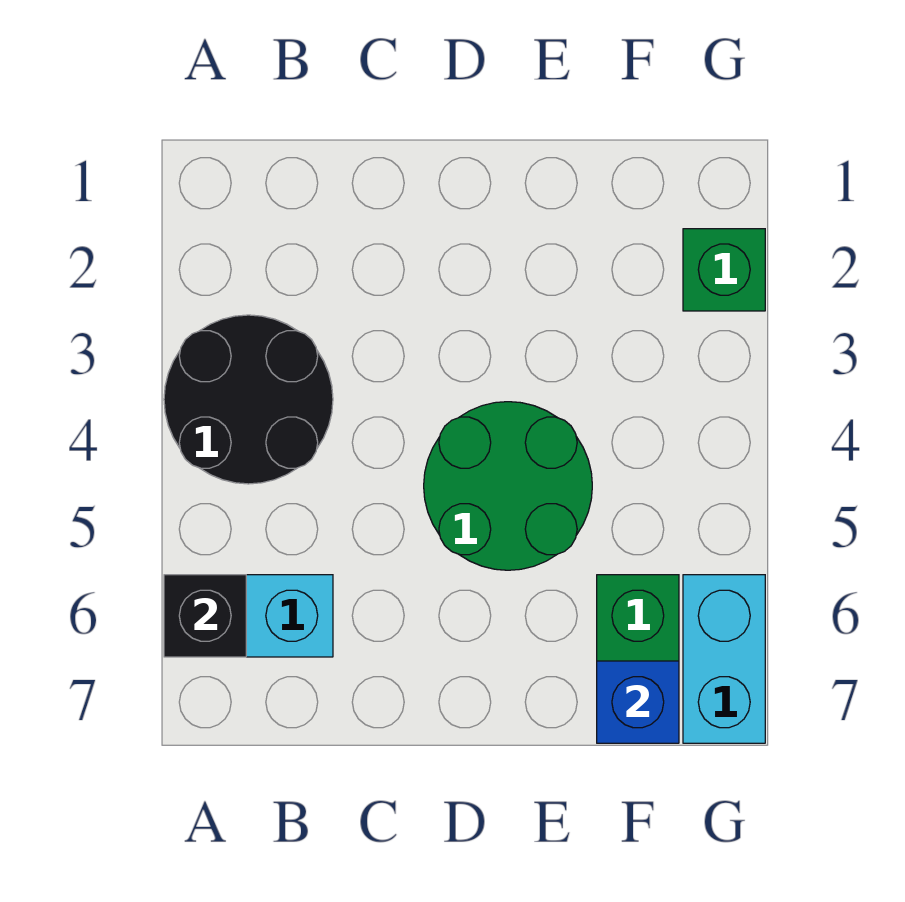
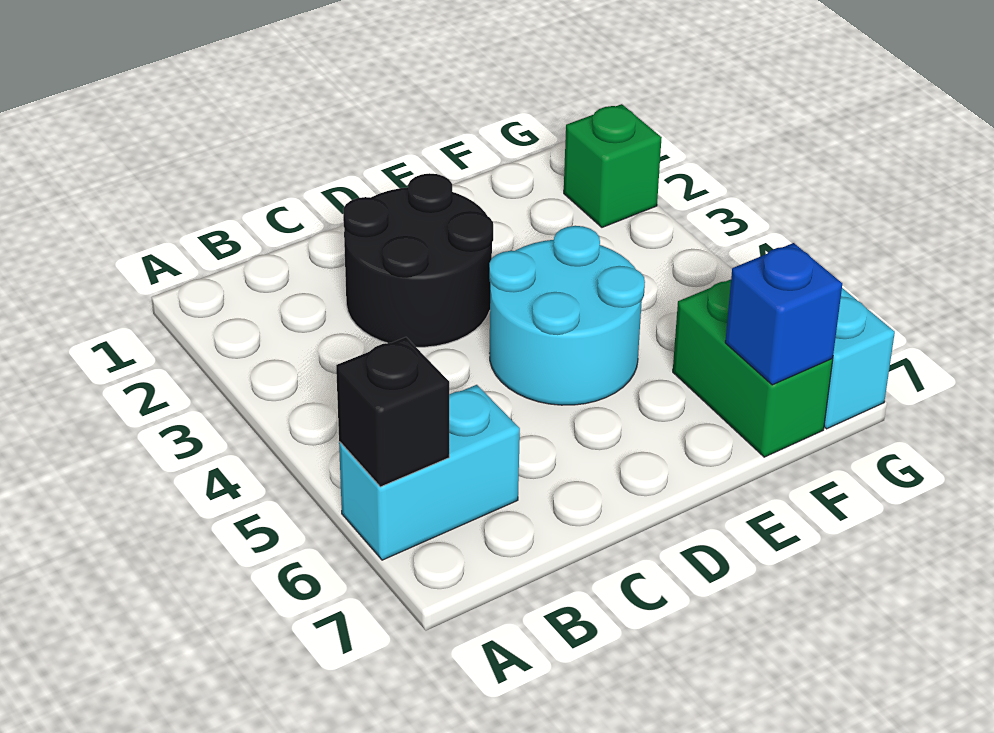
black 2x2 round brick [164,315,333,484] -> black 2x2 round brick moved to [343,173,493,347]
green 2x2 round brick [424,402,592,570] -> cyan 2x2 round brick [489,226,645,405]

